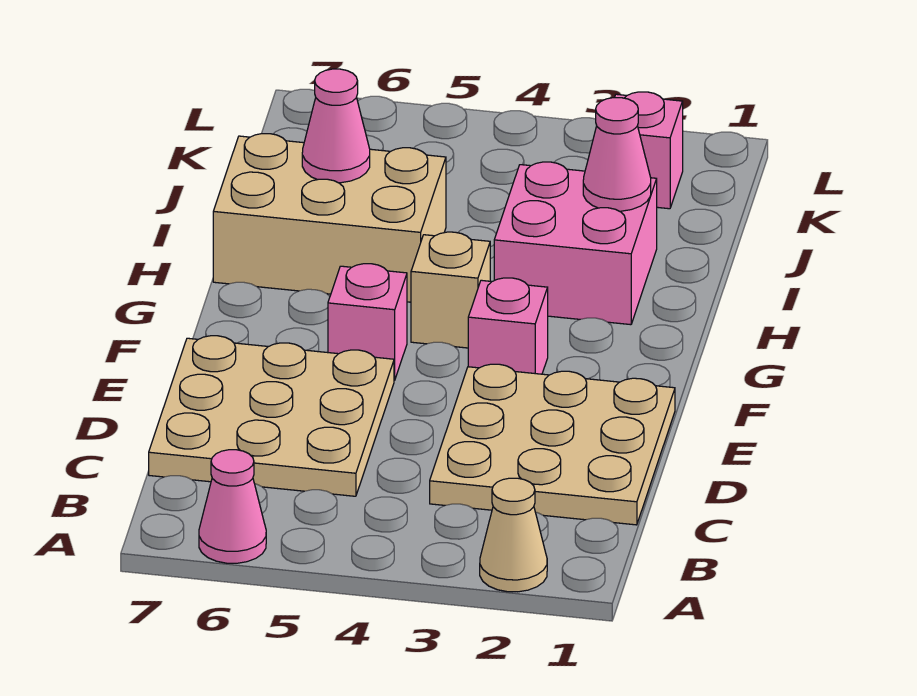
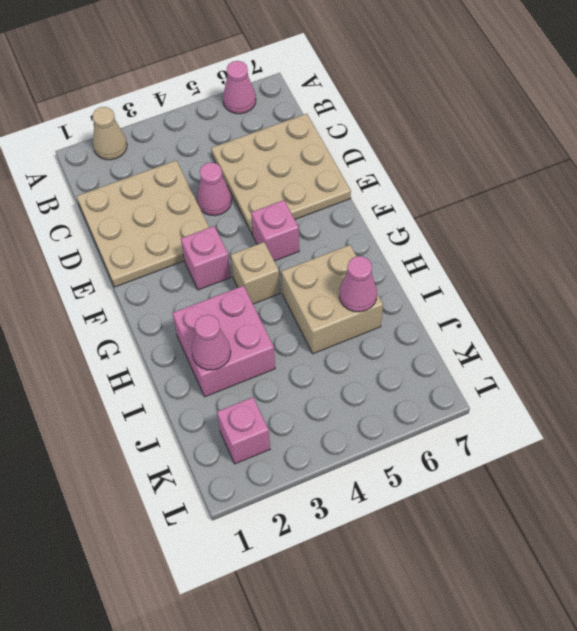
none -> pink 1x1 cone [197,162,232,216]
tan 2x3 brick [213,134,446,302] -> tan 2x2 brick [281,245,383,354]

